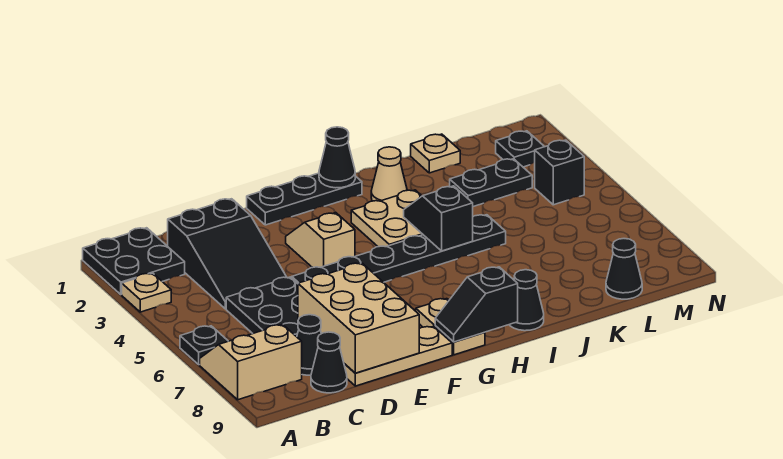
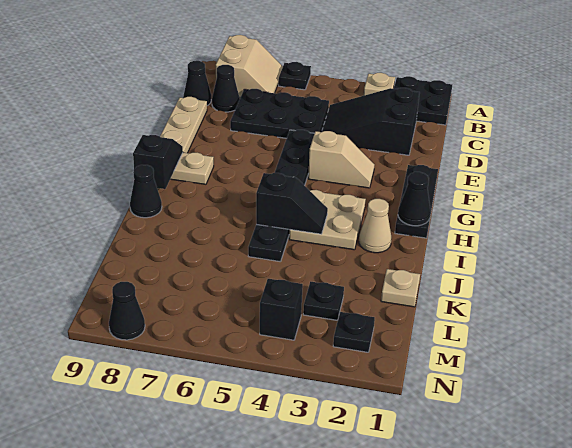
tan 2x3 brick [298,263,419,373] -> none
black 1x2 plate [450,159,532,207] -> black 1x1 plate [303,282,344,320]
black 1x1 cone [606,239,642,299] -> black 1x1 cone moved to [109,282,145,340]

